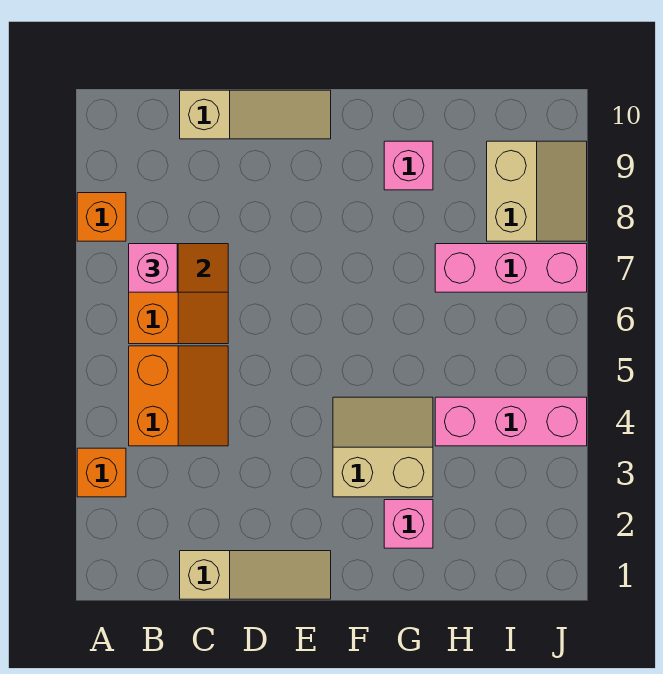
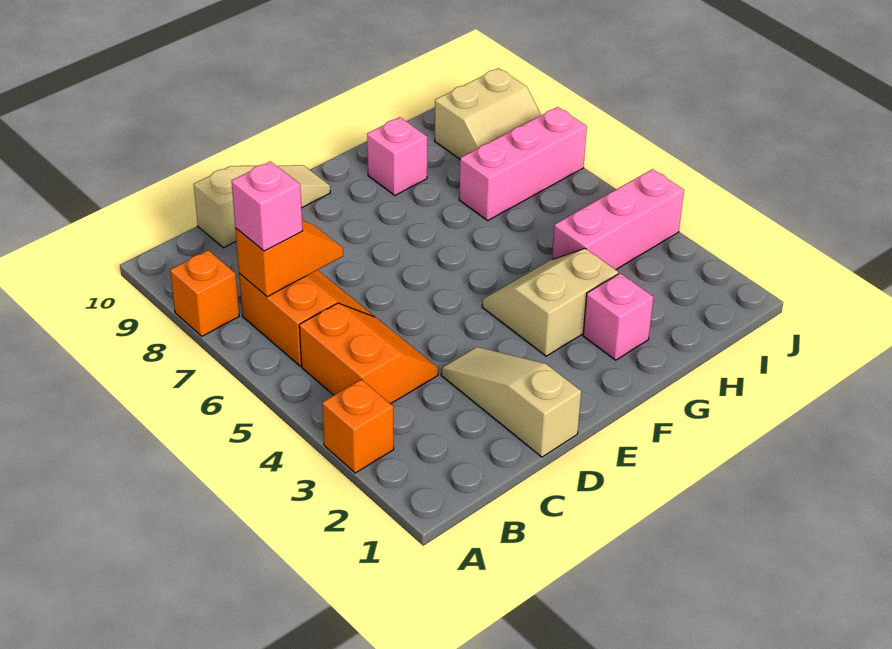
tan 1x3 slope [180,551,331,599] -> tan 1x3 slope turned to [441,347,581,457]
tan 2x2 slope [487,141,587,241] -> tan 2x2 slope turned to [435,68,541,159]

